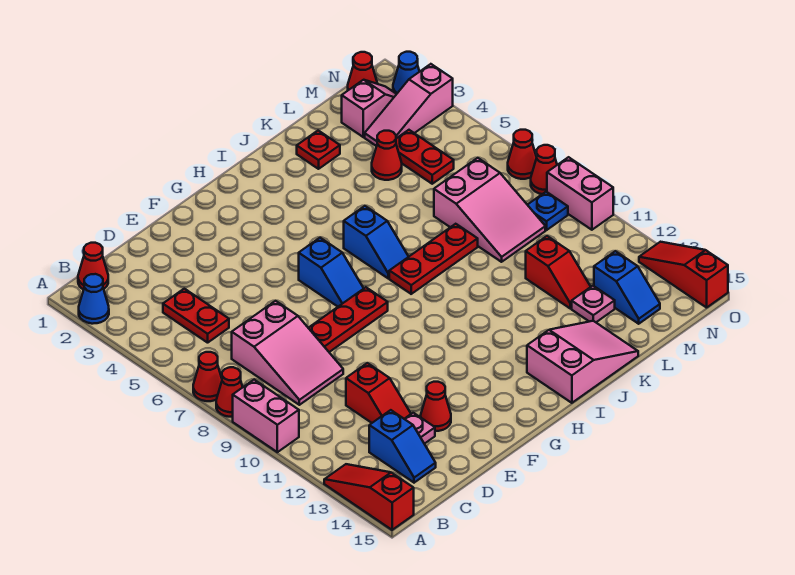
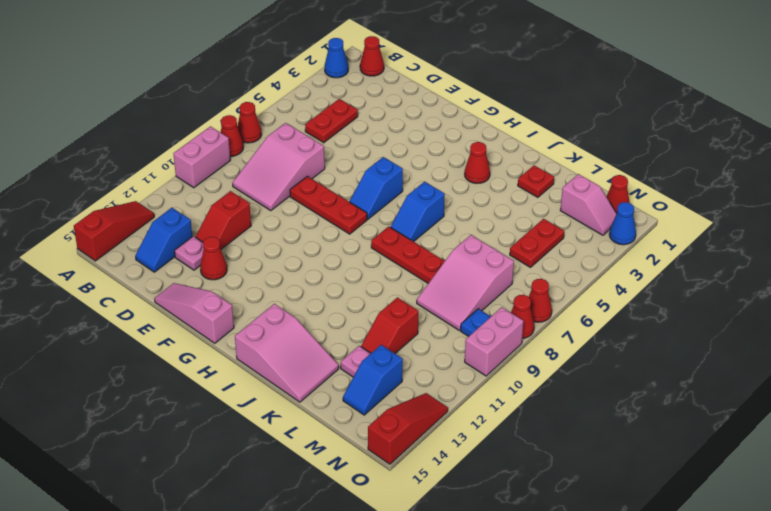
red 1x1 cone [372,131,402,180] -> red 1x1 cone moved to [465,142,490,184]
pink 1x3 slope [365,64,453,146] -> pink 1x3 slope moved to [154,283,234,343]

